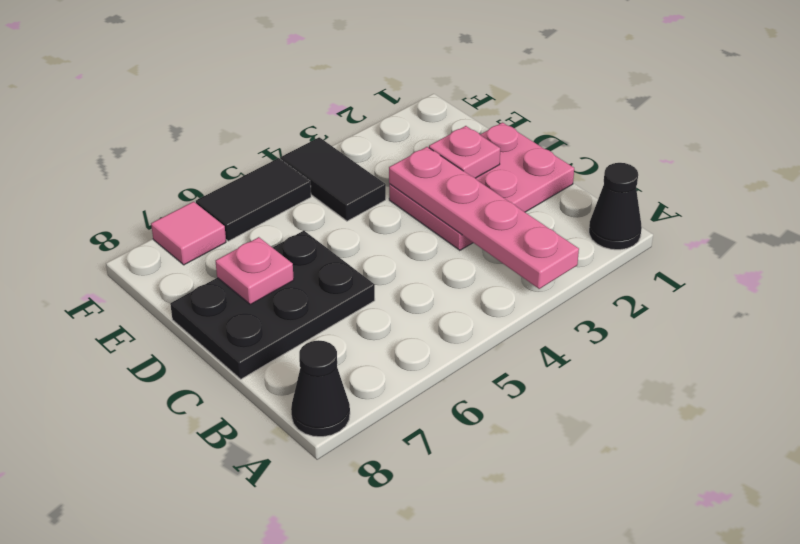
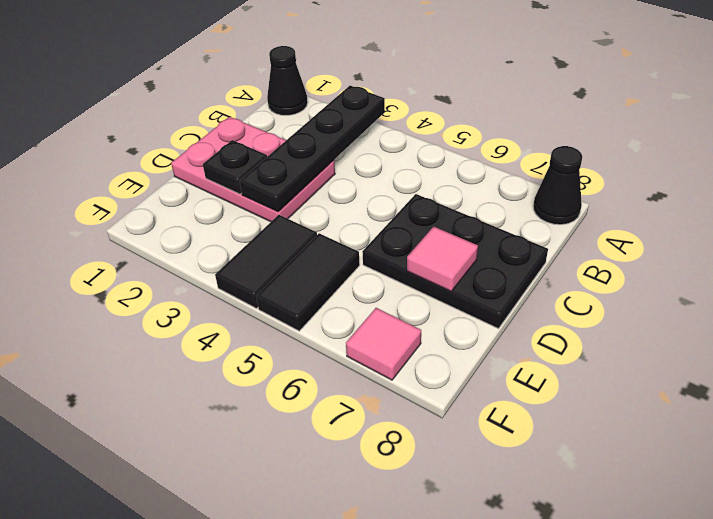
pink 1x4 plate [389,147,579,289] -> black 1x4 plate [240,86,385,212]
pink 1x1 plate [429,126,500,178] -> black 1x1 plate [203,140,267,194]
pink 1x1 plate [216,237,294,304] -> pink 1x1 tile [407,226,478,291]
black 1x2 tile [196,158,311,241] -> black 1x2 tile turned to [256,233,360,331]

